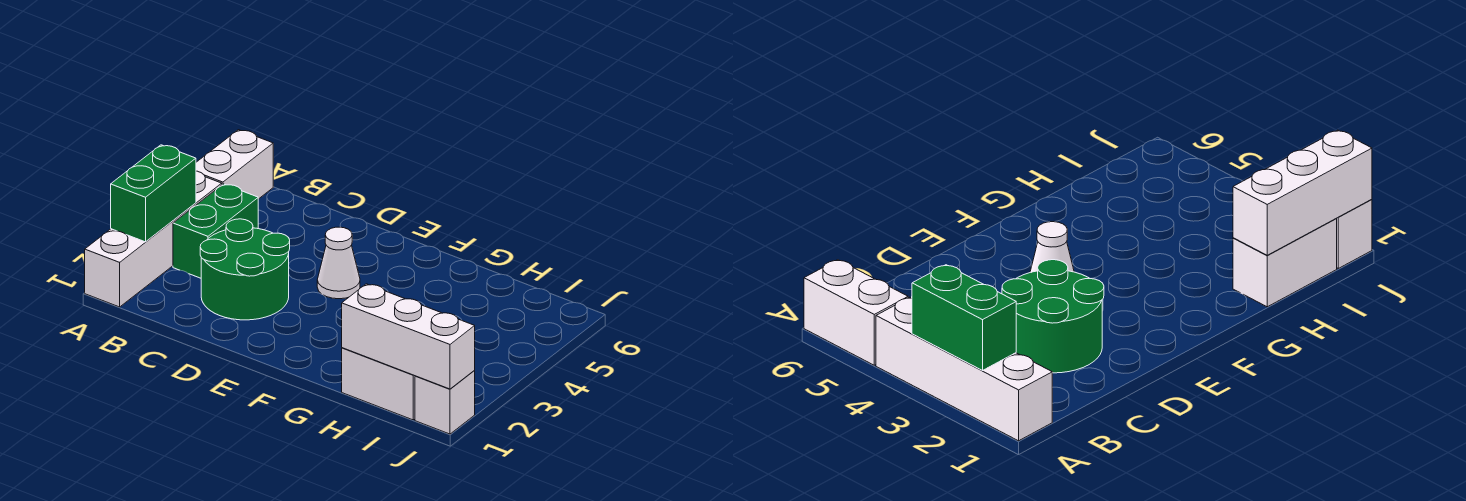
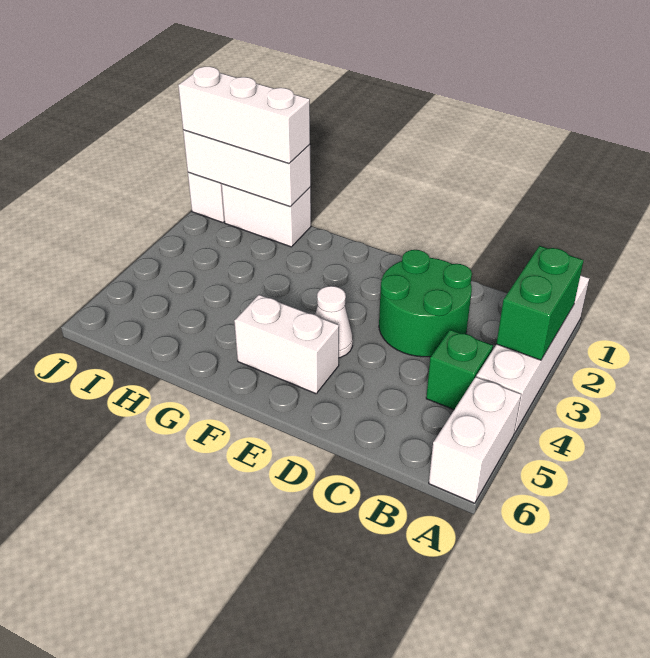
green 1x2 brick [173,184,258,278] -> green 1x1 brick [426,330,493,410]
none -> white 1x2 brick [234,295,339,394]
none -> white 1x3 brick [178,67,310,163]

